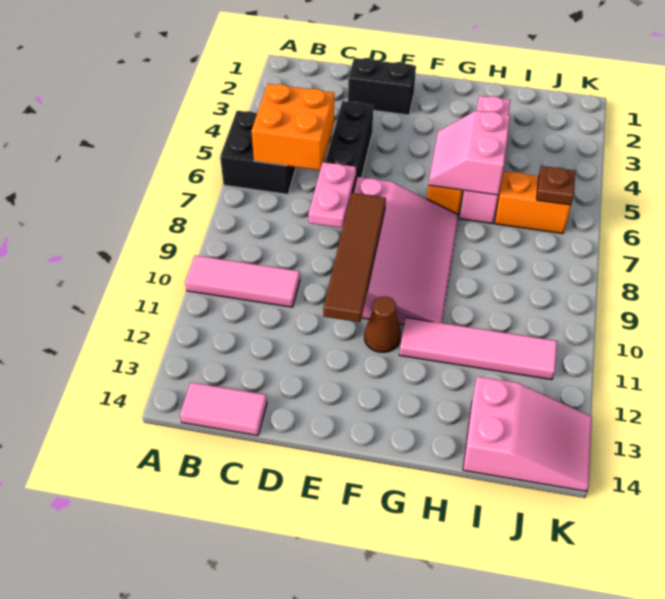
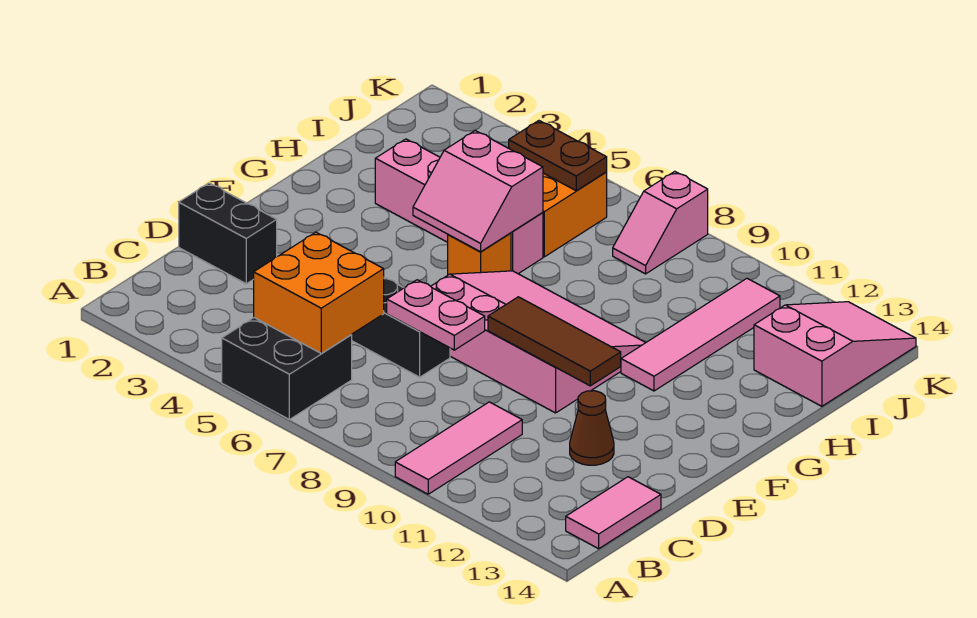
black 1x2 brick [348,58,416,115] -> black 1x2 brick turned to [179,183,277,284]
brown 1x4 tile [323,193,386,322] -> brown 1x3 tile [488,297,621,386]
brown 1x1 cone [364,297,401,352] -> brown 1x1 cone moved to [570,391,614,465]
brown 1x1 plate [536,166,575,205] -> brown 1x2 plate [509,121,607,191]
none -> pink 1x2 slope [613,171,708,274]

